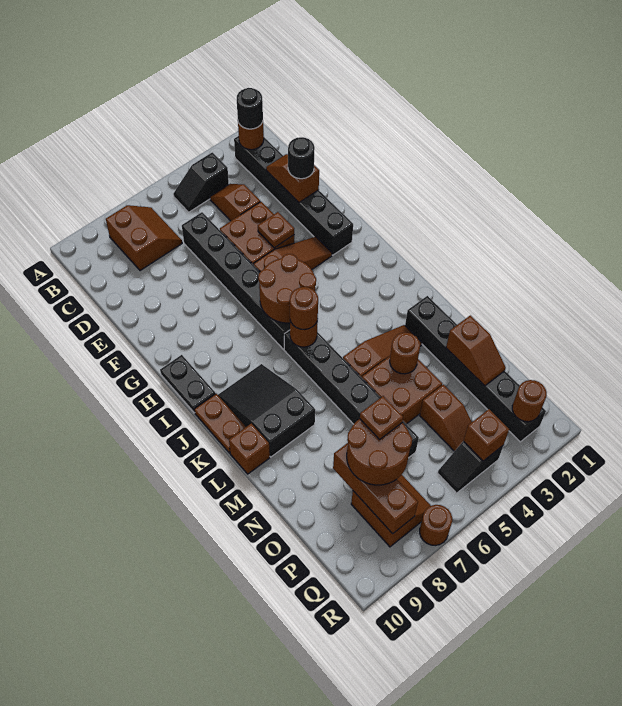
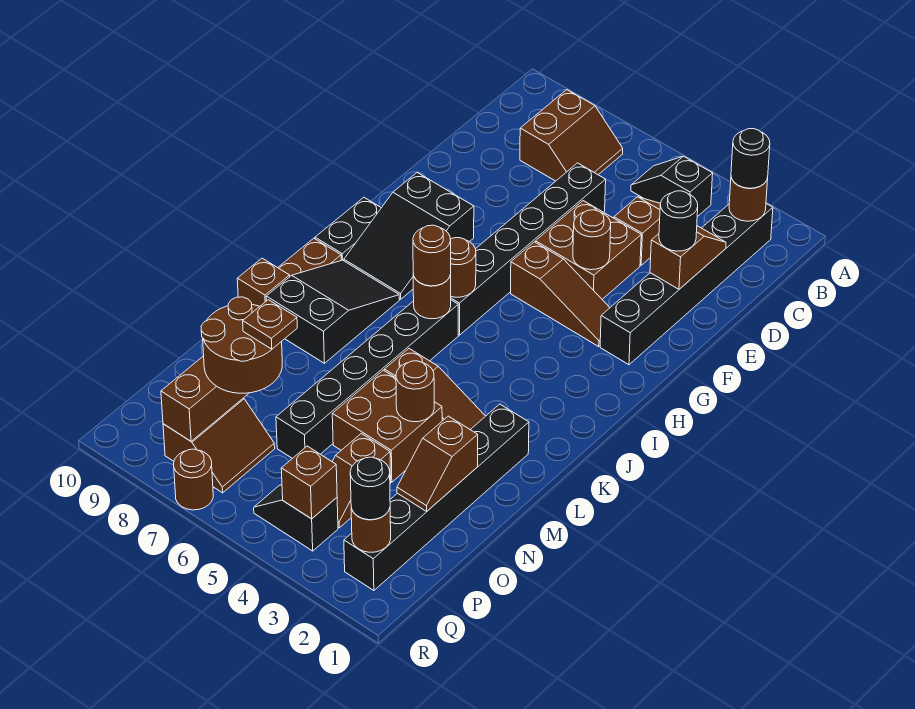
brown 1x1 plate [258,212,294,248] -> brown 1x1 round brick [573,210,611,270]
none -> black 2x3 slope [344,173,474,299]
brown 2x2 round brick [258,254,316,323] -> brown 1x1 round brick [450,238,476,297]
none -> black 1x1 round brick [350,457,390,520]

